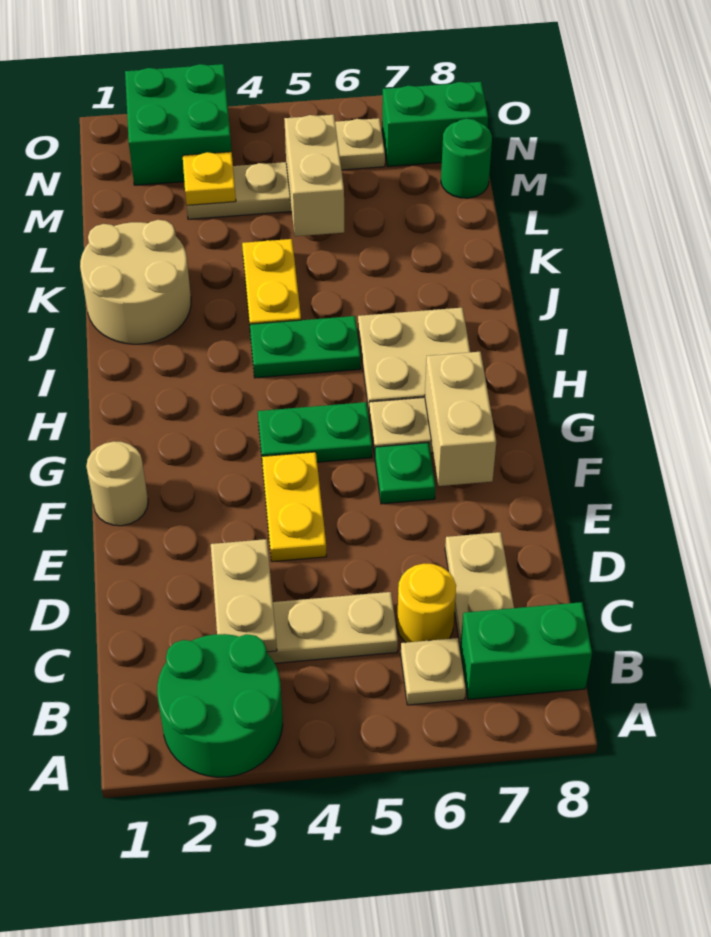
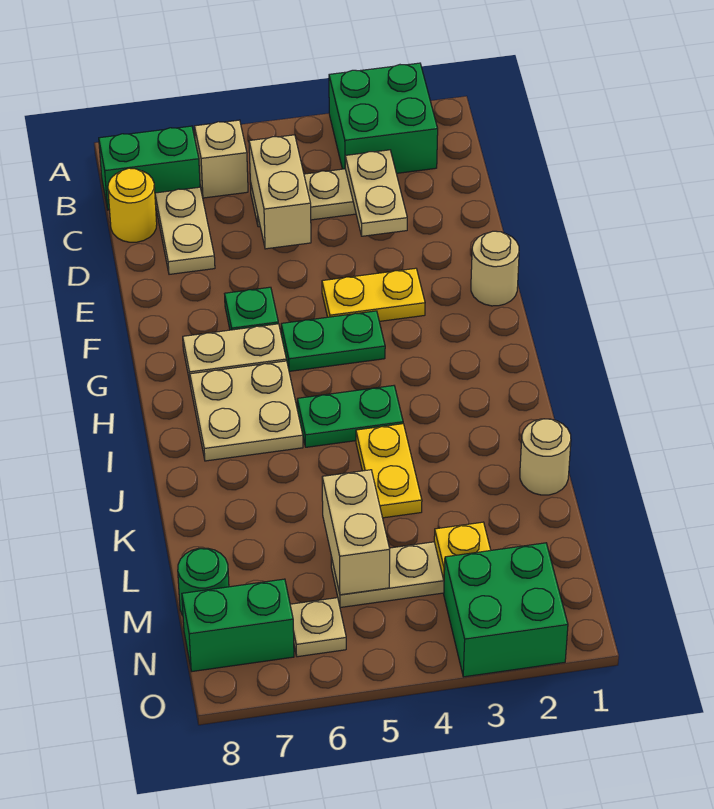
green 2x2 round brick [157,634,283,777] -> green 2x2 brick [329,63,438,173]
tan 1x1 plate [401,638,466,705] -> tan 1x1 brick [194,120,248,198]
yellow 1x1 round brick [397,564,456,643] -> yellow 1x1 round brick moved to [108,168,157,242]
yellow 1x2 plate [262,452,326,562] -> yellow 1x2 plate turned to [322,268,425,321]
tan 1x2 brick [425,352,496,486] -> tan 1x2 brick moved to [249,135,311,249]
tan 2x2 round brick [80,220,191,344] -> tan 1x1 round brick [520,419,571,495]

